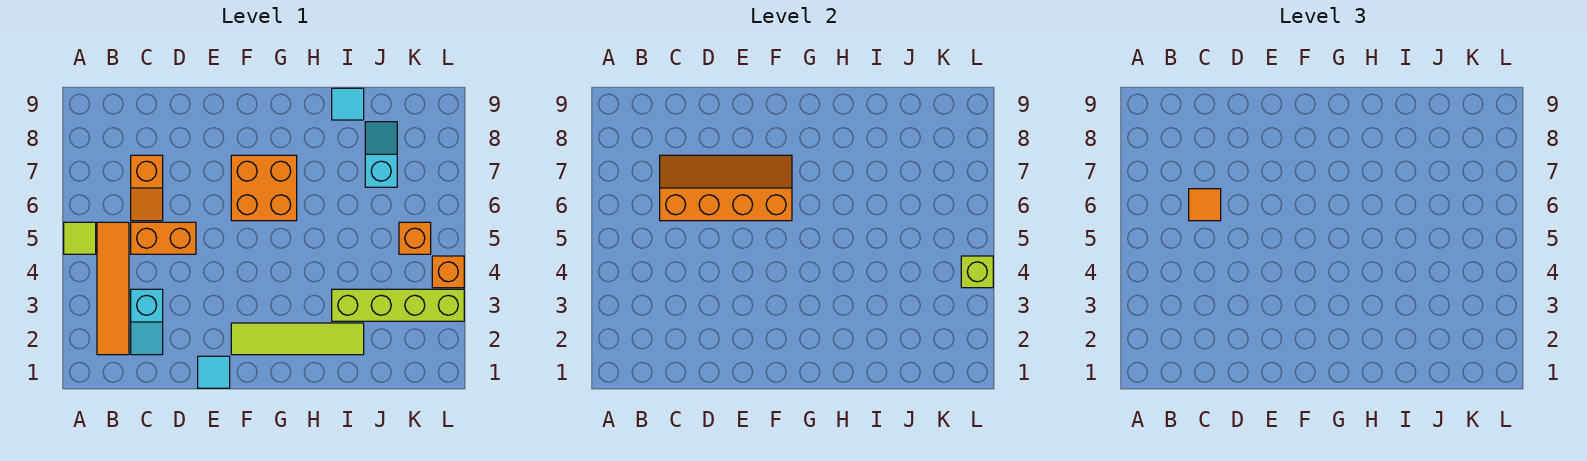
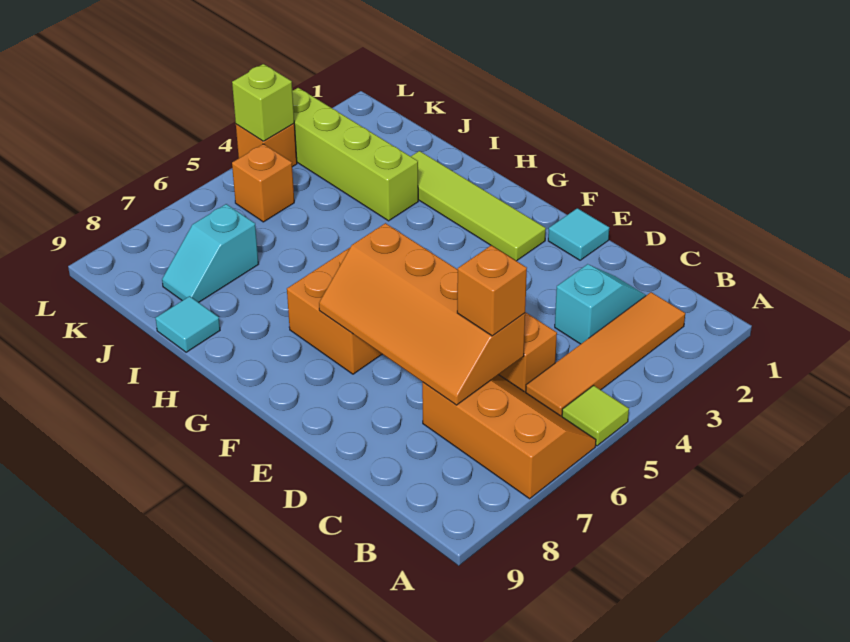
orange 1x2 slope [131,155,163,221] -> orange 2x3 slope [422,375,596,499]
orange 1x1 tile [1189,189,1221,221] -> orange 1x1 brick [457,245,527,336]

